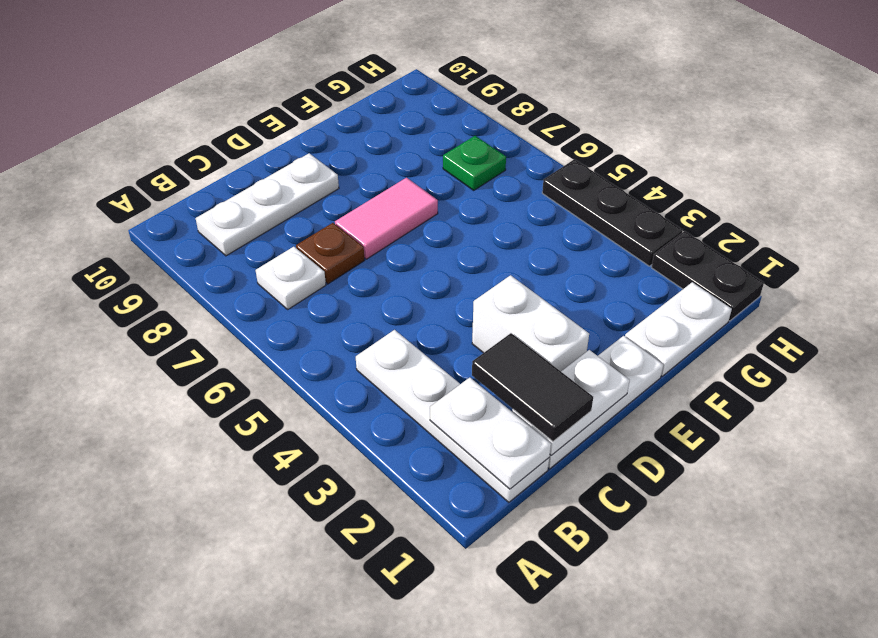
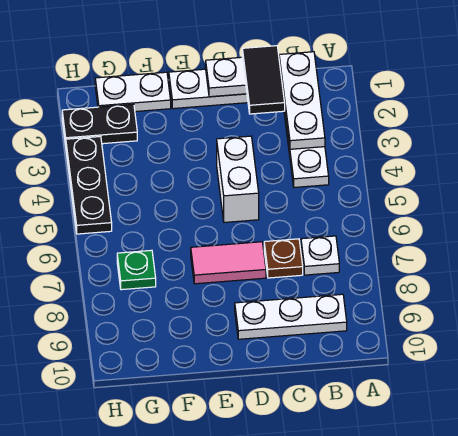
white 1x2 plate [430,378,551,489] -> white 1x3 plate [279,52,325,149]
white 1x2 brick [472,275,589,371] -> white 1x2 brick moved to [217,136,259,222]
black 1x2 plate [651,231,764,321] -> black 1x2 plate turned to [62,104,137,145]

